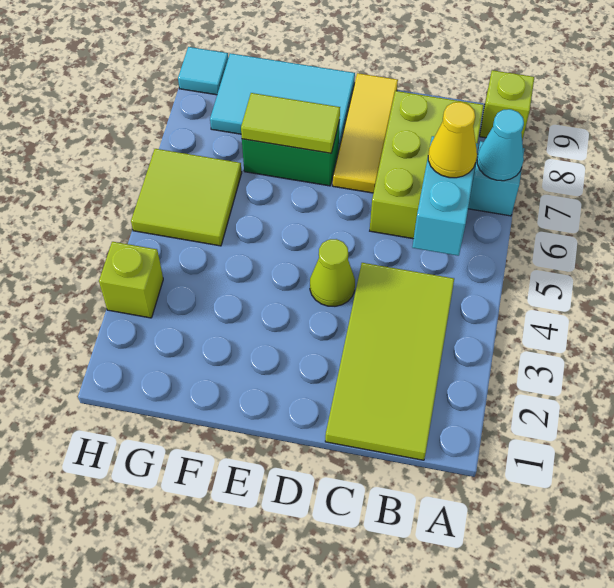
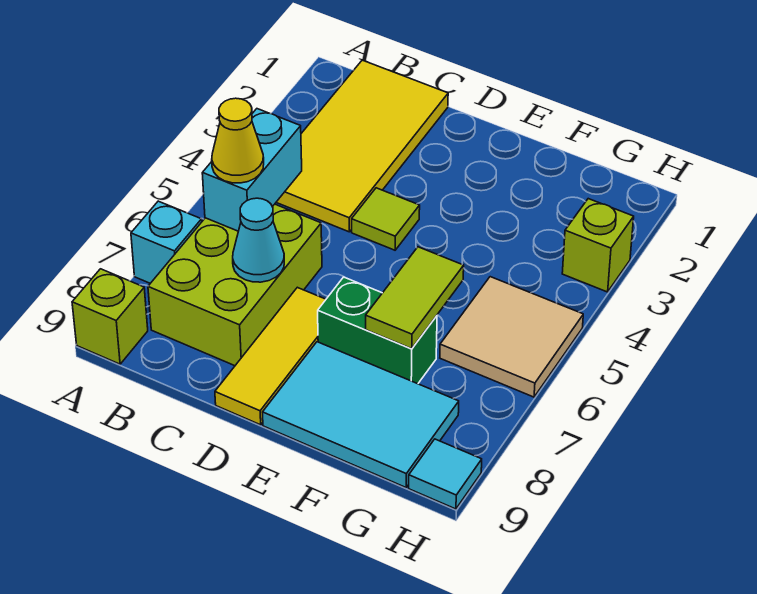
cyan 1x1 cone [477,109,524,181] -> cyan 1x1 cone moved to [233,198,284,282]
lime 2x4 tile [325,263,454,460] -> yellow 2x4 tile [276,60,448,232]
lime 1x1 cone [310,239,355,306] -> lime 1x1 tile [352,188,420,250]
lime 1x2 tile [241,93,340,153] -> lime 1x2 tile turned to [366,247,464,349]
lime 2x2 tile [131,149,242,246] -> tan 2x2 tile [440,277,583,397]

